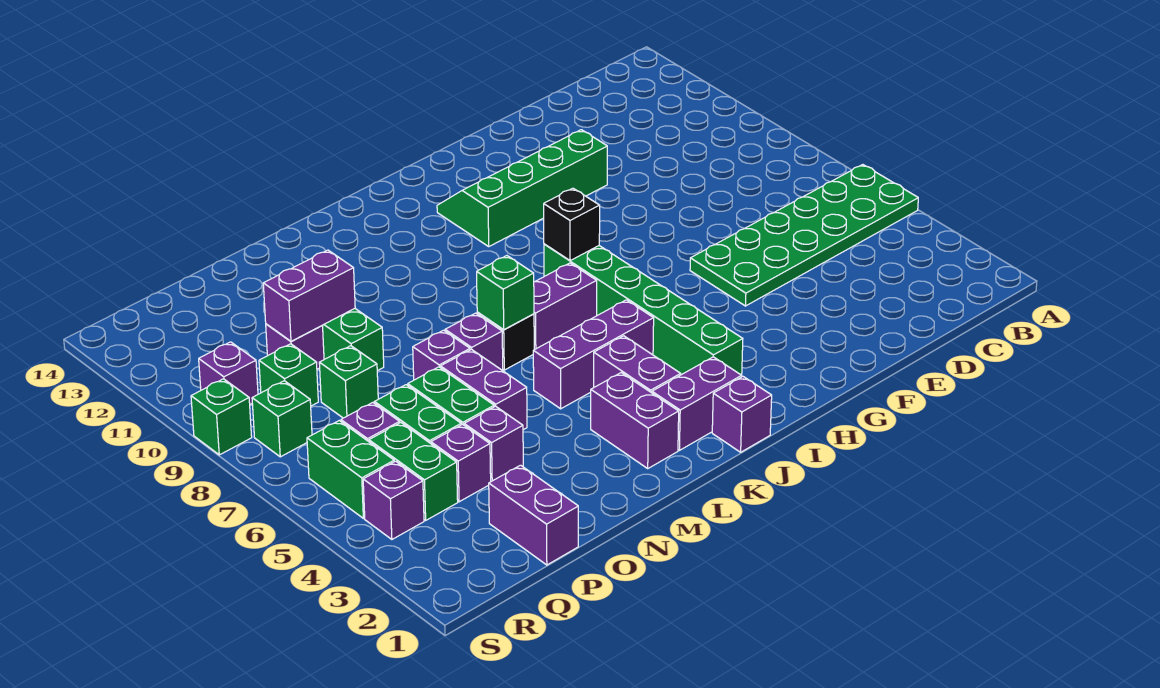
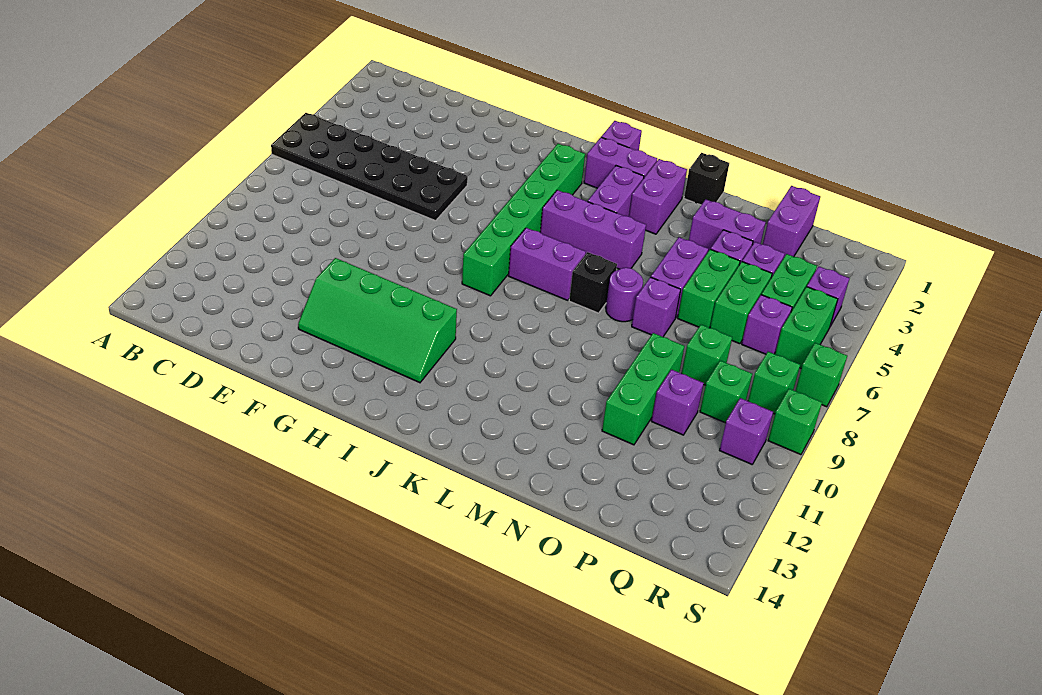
green 2x6 plate [690,165,918,306] -> black 2x6 plate [271,113,468,221]
black 1x1 brick [544,188,600,260] -> black 1x1 brick moved to [684,153,729,205]
green 1x1 brick [477,256,534,330] -> green 1x1 brick moved to [795,343,847,407]
purple 1x1 brick [445,313,503,371] -> purple 1x1 round brick [606,268,643,322]
purple 1x2 brick [263,250,355,341] -> purple 1x2 brick moved to [689,199,766,251]

